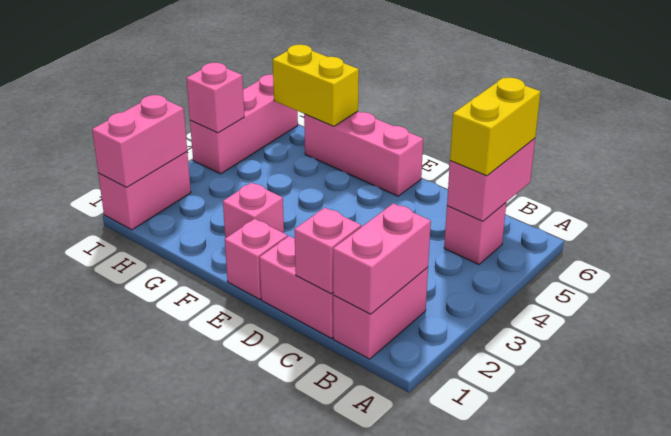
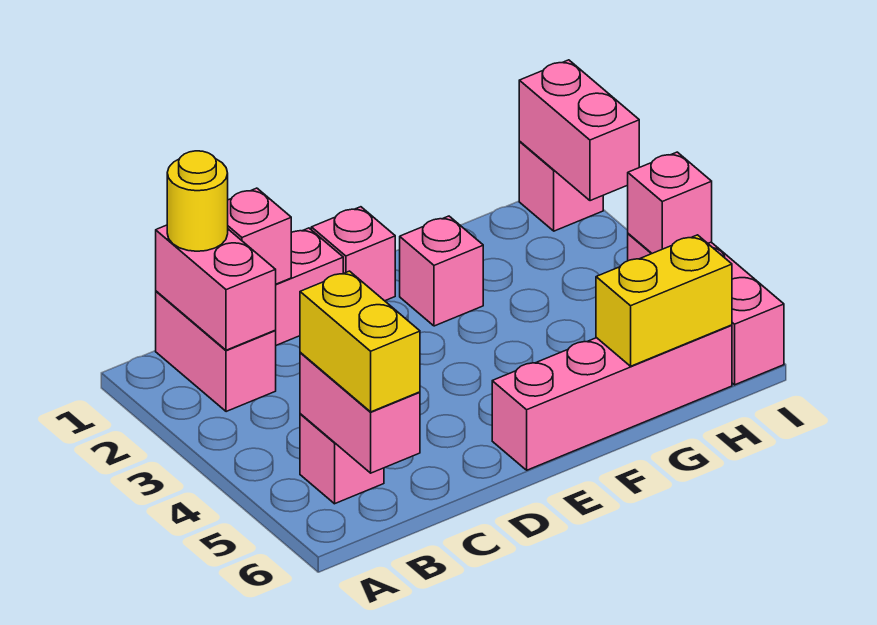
none -> yellow 1x1 round brick [167,151,228,251]
pink 1x3 brick [304,111,423,196] -> pink 1x4 brick [492,325,732,470]
pink 1x2 brick [98,152,191,230] -> pink 1x1 brick [519,142,603,231]

